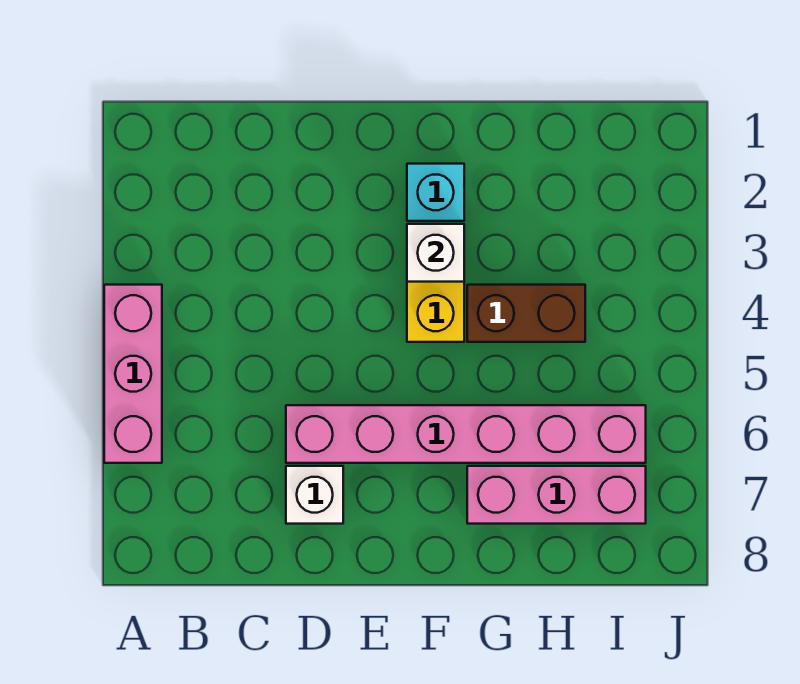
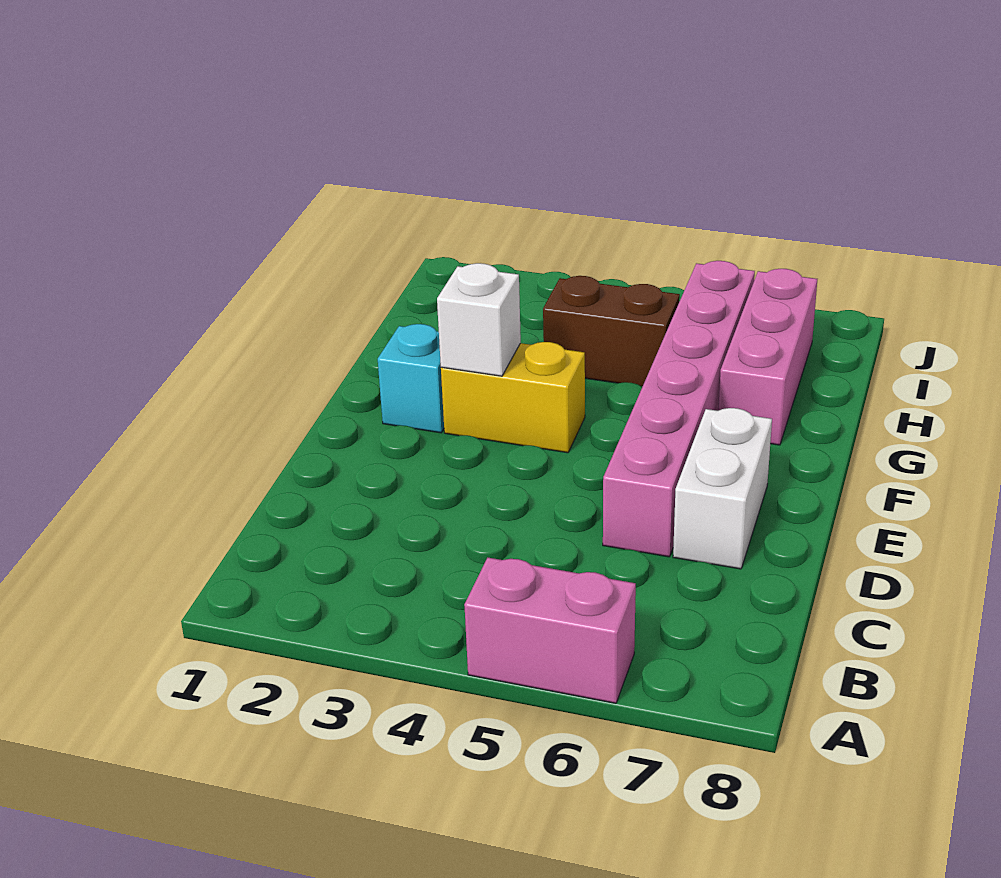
pink 1x3 brick [104,285,162,463] -> pink 1x2 brick [464,558,636,703]
white 1x1 brick [286,466,343,524] -> white 1x2 brick [673,408,772,569]
brown 1x2 brick [467,285,585,342] -> brown 1x2 brick turned to [543,276,680,387]

